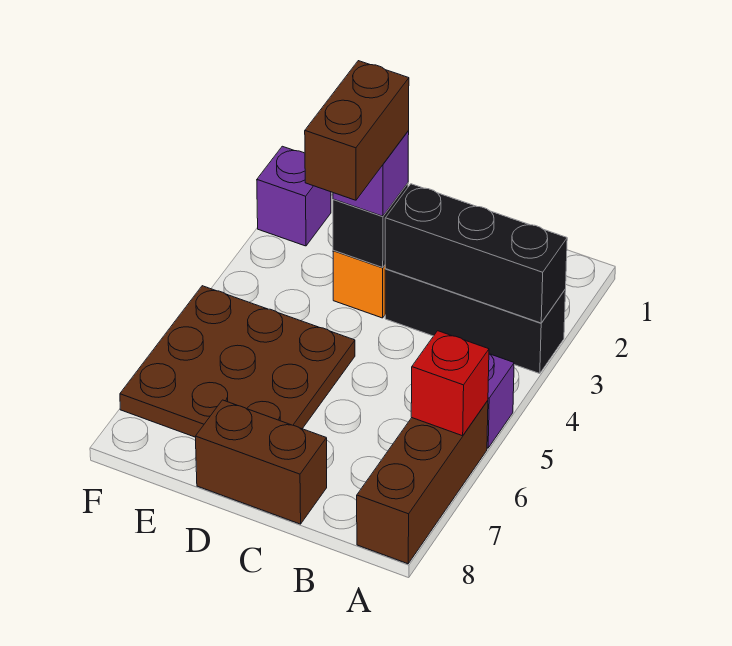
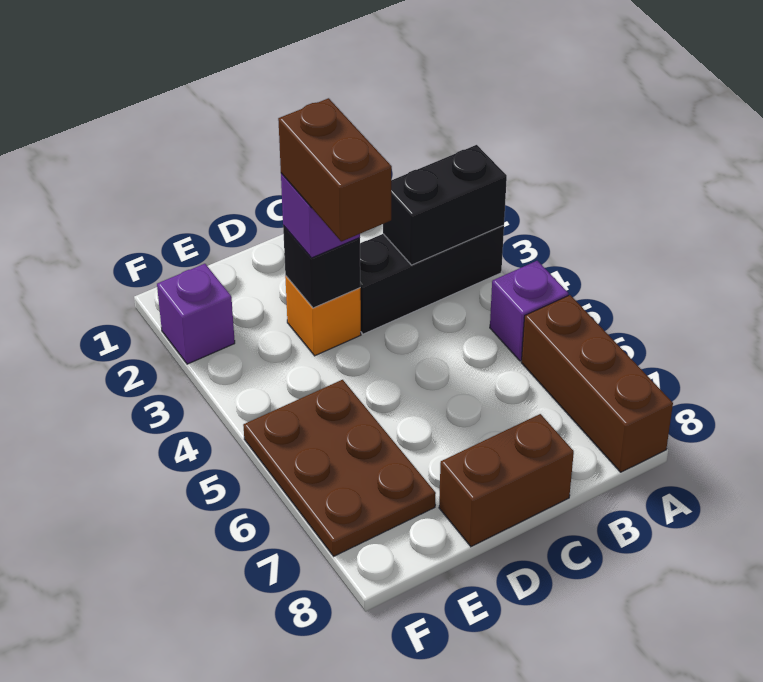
black 1x3 brick [385,184,567,323] -> black 1x2 brick [383,145,507,265]
red 1x1 brick [411,331,489,436] -> none
brown 3x3 plate [120,286,355,437] -> brown 2x3 plate [243,380,436,556]

